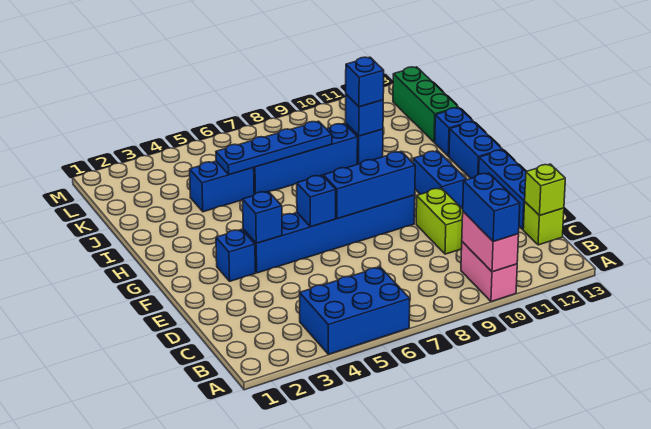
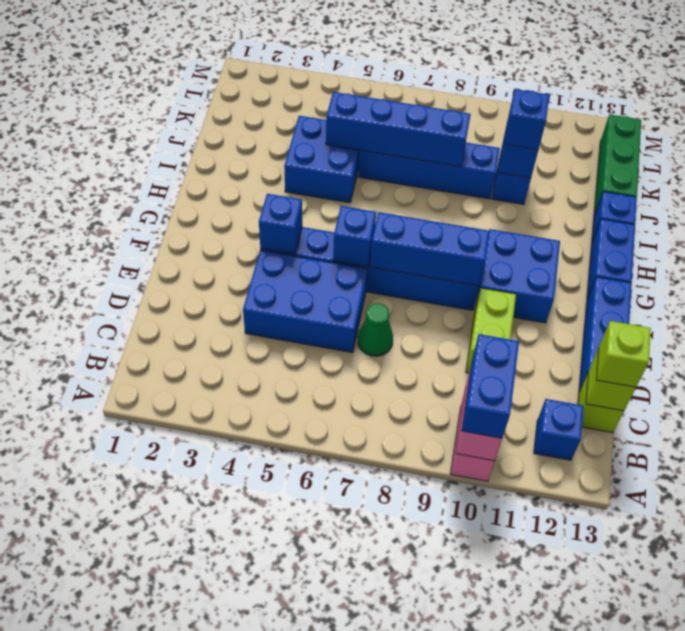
blue 2x3 brick [300,267,410,354] -> blue 2x3 brick moved to [243,250,368,353]
none -> lime 1x1 brick [596,321,651,387]
none -> green 1x1 cone [358,303,393,356]
blue 1x1 brick [216,229,255,281] -> blue 1x1 brick moved to [534,399,584,460]
blue 1x2 brick [413,151,467,209] -> blue 2x2 brick [476,229,560,323]
blue 1x2 brick [190,161,254,212] -> blue 2x2 brick [284,116,360,203]
blue 1x4 plate [216,121,332,175] -> blue 1x4 brick [326,92,471,167]

